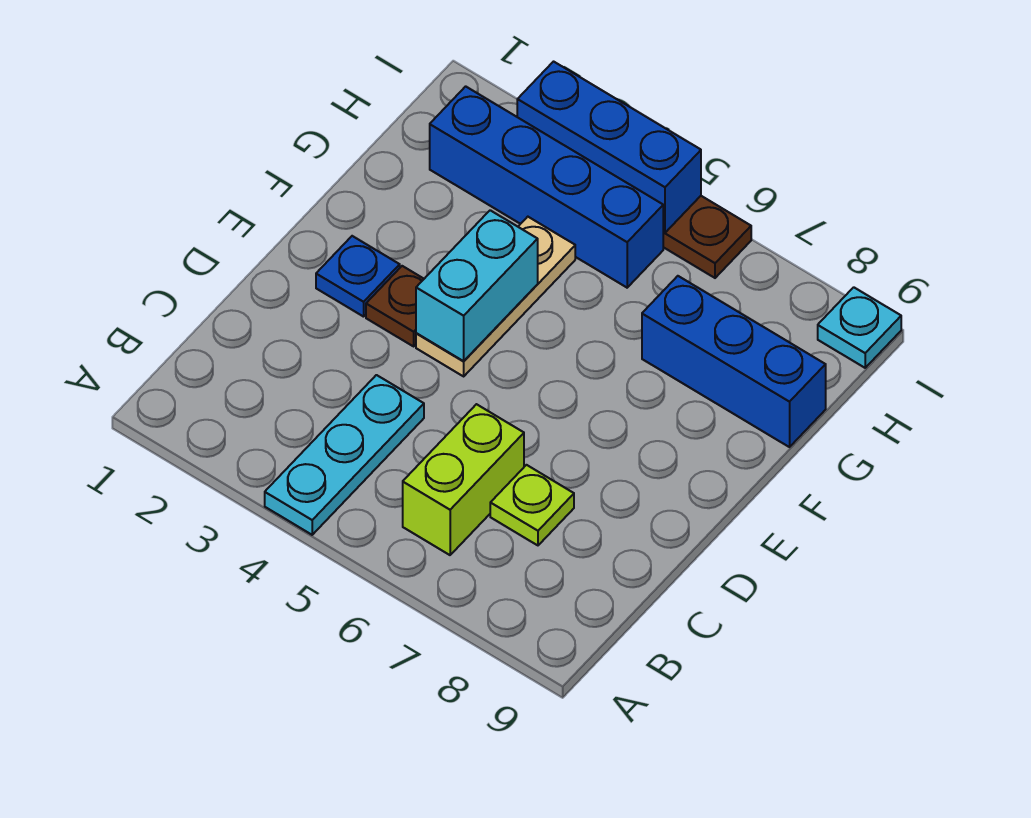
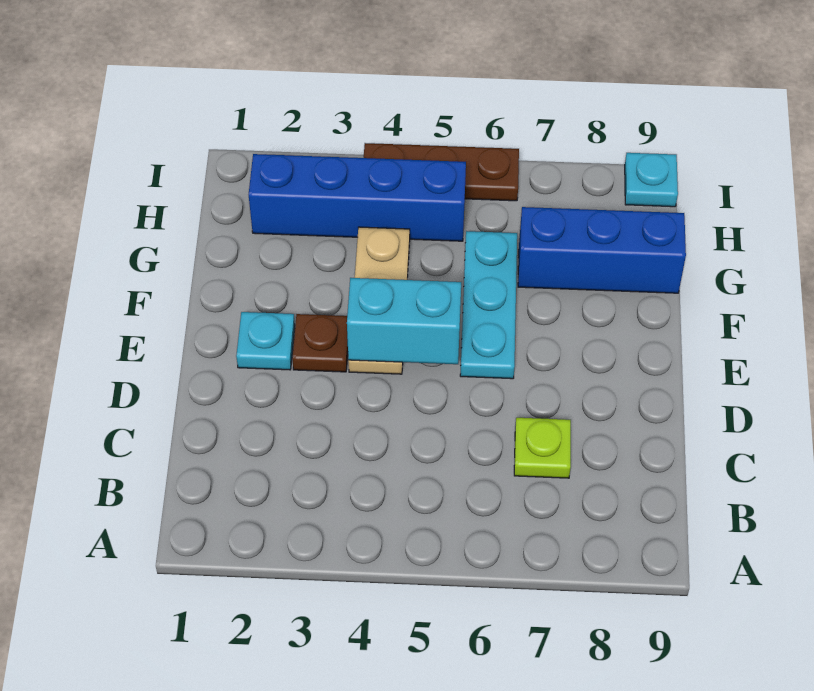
cyan 1x3 plate [265,375,424,535] -> cyan 1x3 plate moved to [460,231,517,379]
lime 1x2 brick [403,404,524,555] -> none
blue 1x1 plate [316,236,400,317] -> cyan 1x1 plate [236,312,295,370]
cyan 1x2 brick [416,210,538,361] -> cyan 1x2 brick turned to [347,278,461,364]
blue 1x3 brick [517,62,701,233] -> none

